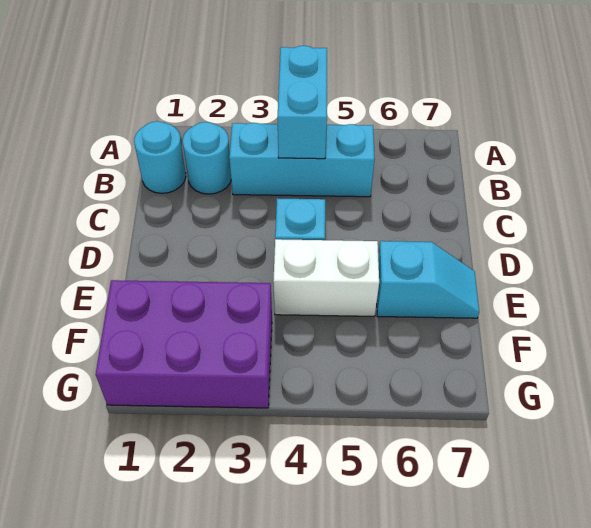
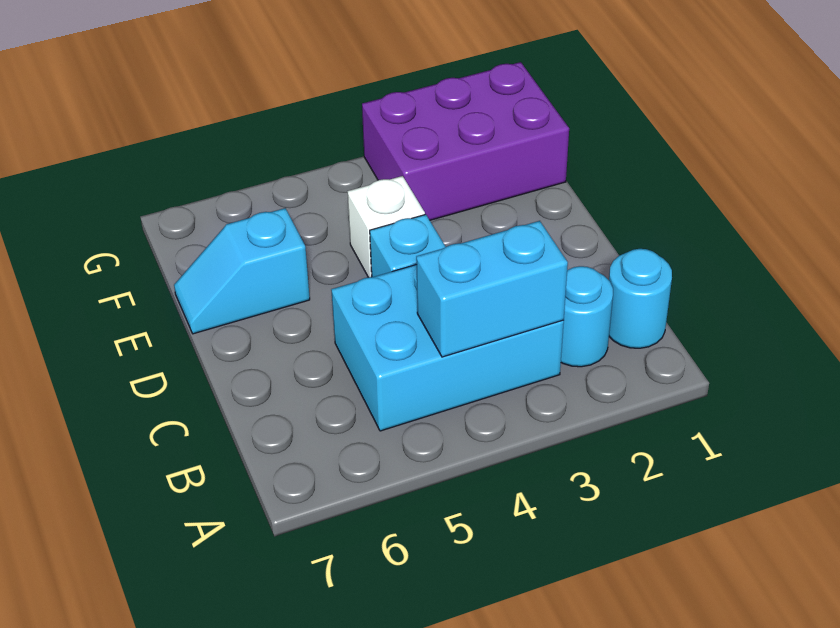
cyan 1x2 brick [278,46,327,159] -> cyan 1x2 brick turned to [416,221,568,357]
cyan 1x3 brick [229,123,374,197] -> cyan 2x3 brick [331,265,564,431]
white 1x2 brick [273,239,379,316] -> white 1x1 brick [348,176,425,277]

